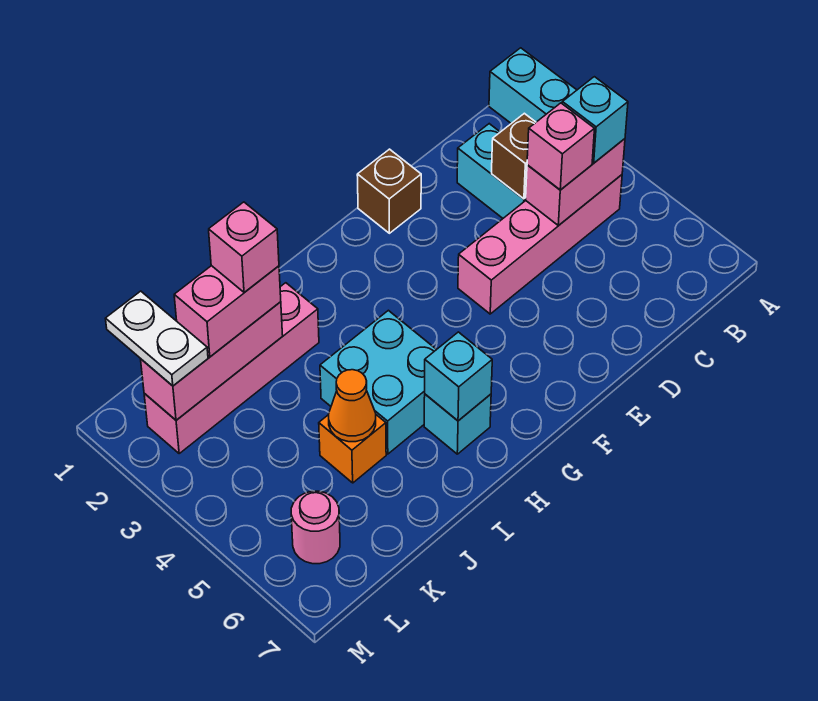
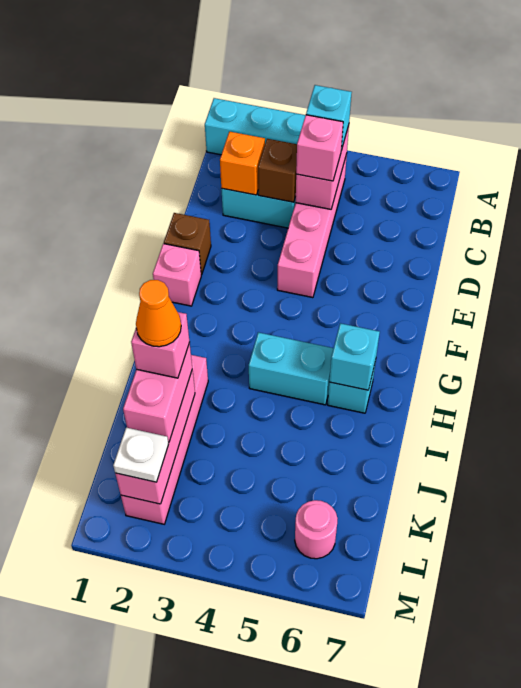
none -> pink 1x1 brick [153,244,201,306]
cyan 2x2 brick [320,310,437,454] -> cyan 1x2 brick [249,332,334,405]
orange 1x1 brick [319,415,386,483] -> orange 1x1 brick moved to [220,132,265,195]
orange 1x1 cone [329,370,376,442] -> orange 1x1 cone moved to [136,280,181,347]
white 1x2 plate [105,291,208,386] -> white 1x1 plate [113,428,169,482]

